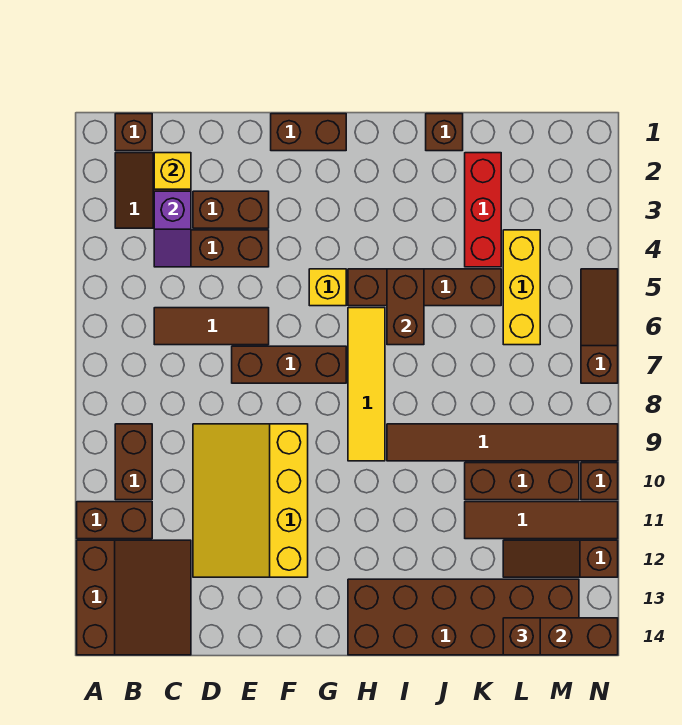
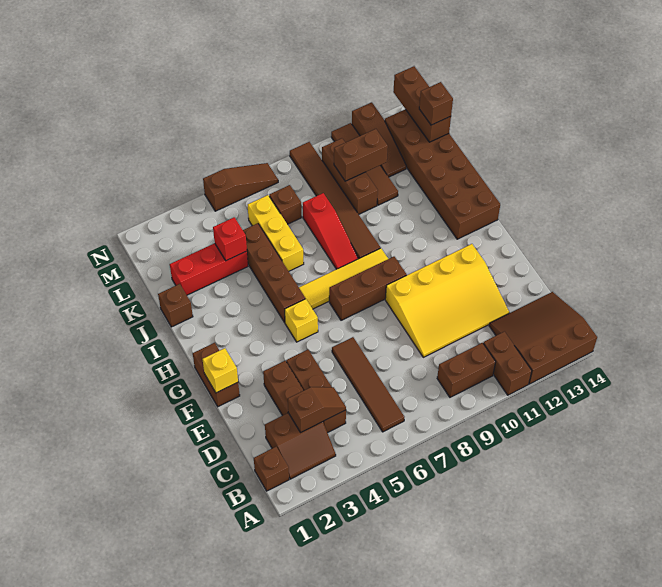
yellow 1x1 brick [154,153,191,189] -> yellow 1x1 brick moved to [203,348,238,393]
purple 1x2 slope [154,191,191,267] -> brown 1x2 slope [288,387,346,433]
brown 1x3 tile [154,308,269,345] -> brown 1x4 tile [332,337,404,432]
brown 1x3 brick [232,346,346,383] -> brown 1x3 brick turned to [329,257,407,320]
brown 1x2 brick [387,269,424,345] -> brown 1x2 brick moved to [334,129,388,181]
none -> red 1x3 slope [303,193,358,269]
none -> red 1x1 brick [213,217,247,261]
yellow 1x3 brick [503,230,540,345] -> yellow 1x3 brick turned to [248,195,304,271]
brown 1x3 slope [581,269,618,383] -> brown 1x3 slope turned to [203,163,278,211]
brown 1x1 brick [581,463,618,500] -> brown 1x1 brick moved to [269,185,302,224]

